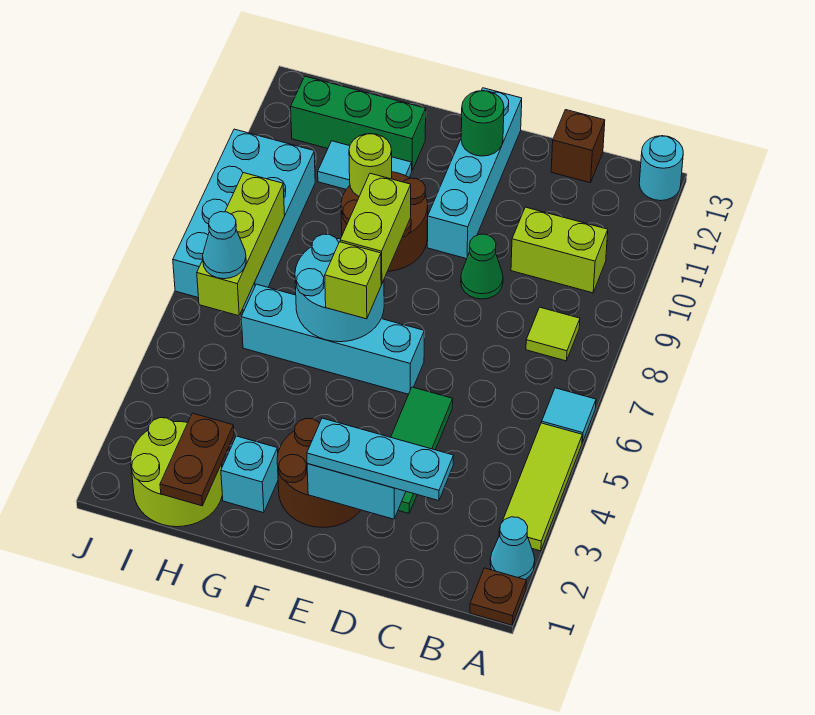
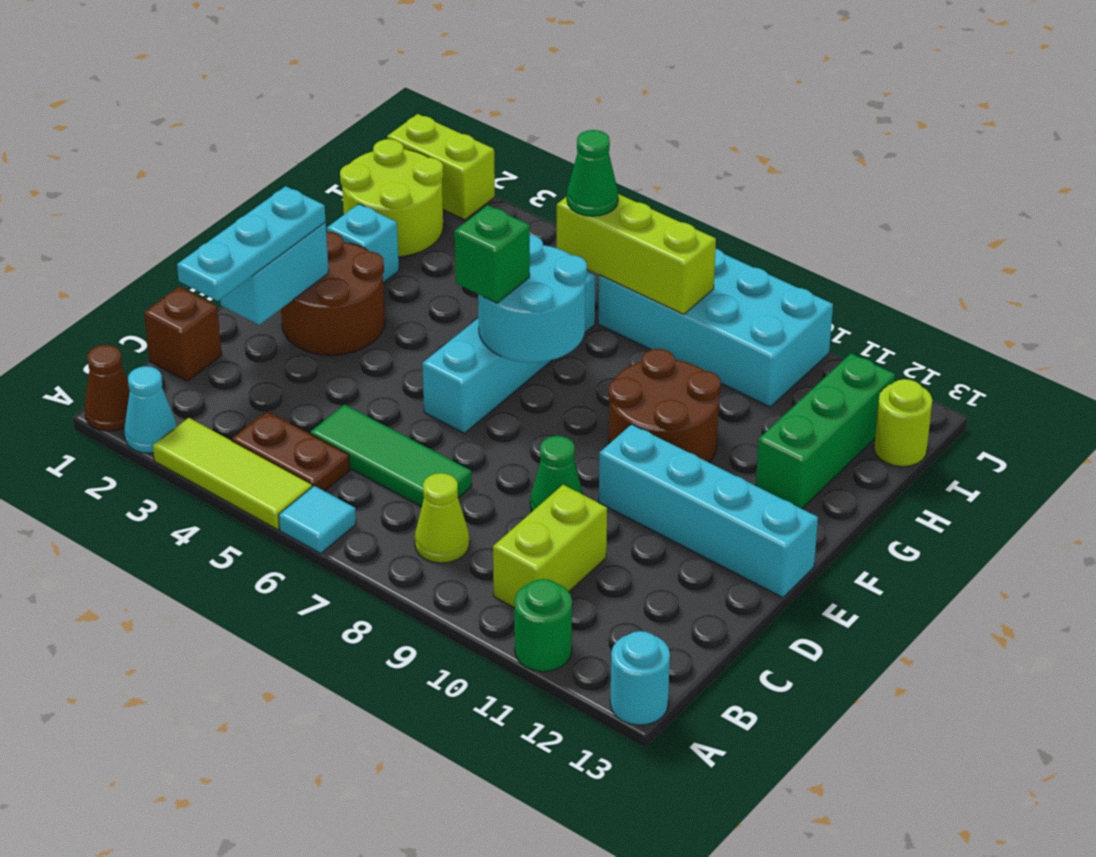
brown 1x1 plate [470,568,526,625] -> brown 1x1 cone [85,345,130,431]
lime 1x1 tile [526,307,580,361] -> lime 1x1 cone [415,473,469,563]
brown 1x1 brick [551,110,605,183] -> brown 1x1 brick moved to [144,287,222,381]
green 1x3 tile [391,387,453,513] -> green 1x3 tile moved to [310,405,472,507]
green 1x1 round brick [461,91,504,156] -> green 1x1 round brick moved to [515,579,572,672]
lime 1x1 brick [325,242,381,319] -> green 1x1 brick [454,205,530,303]
lime 1x2 brick [340,173,411,284] -> lime 1x2 brick moved to [387,114,495,220]
lime 1x1 round brick [349,134,392,196] -> lime 1x1 round brick moved to [874,379,932,467]
cyan 1x2 tile [318,141,412,189] -> none
brown 1x2 plate [160,413,234,506] -> brown 1x2 plate moved to [232,411,350,491]
cyan 1x1 cone [203,212,246,279] -> green 1x1 cone [567,130,618,216]

